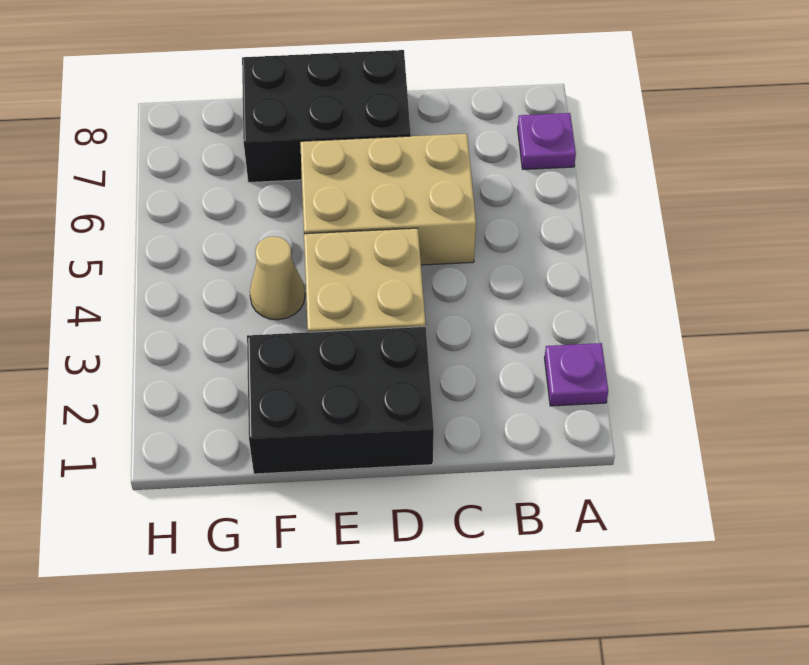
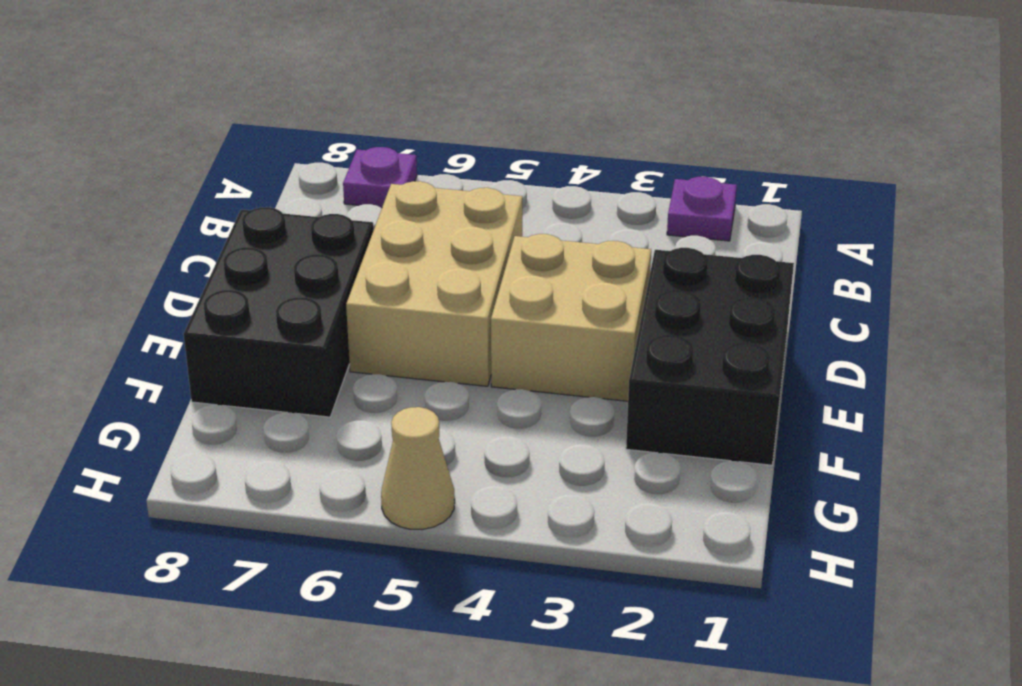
tan 1x1 cone [250,236,305,320] -> tan 1x1 cone moved to [381,407,455,530]

